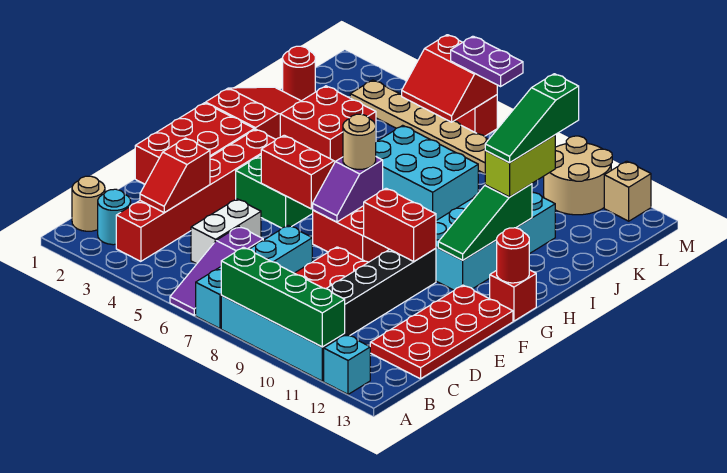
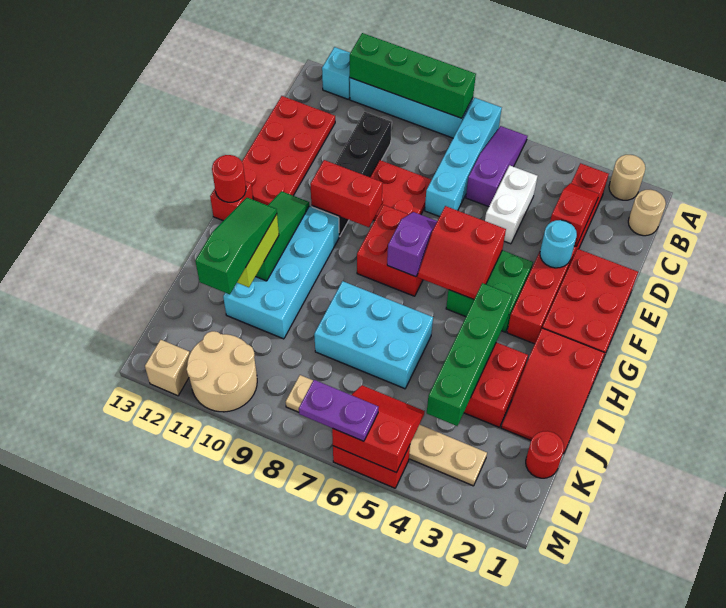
cyan 1x1 round brick [98,189,131,245] -> cyan 1x1 round brick moved to [540,220,577,268]
tan 1x1 round brick [343,114,376,169] -> tan 1x1 round brick moved to [609,155,645,200]
none -> green 1x4 brick [427,283,513,426]

